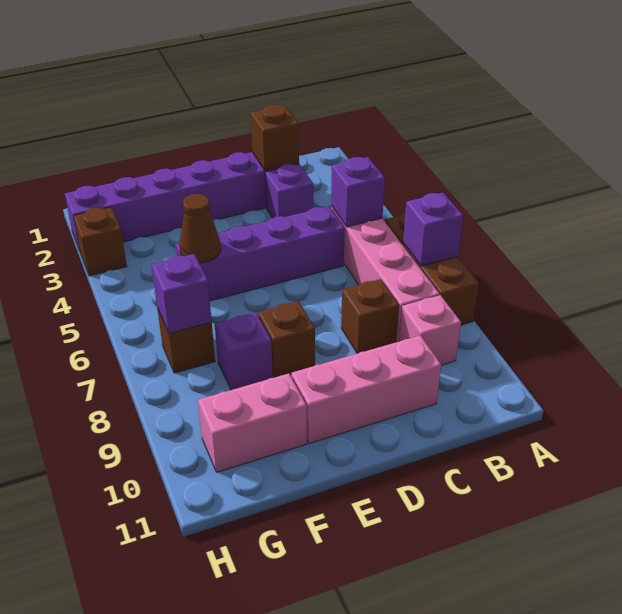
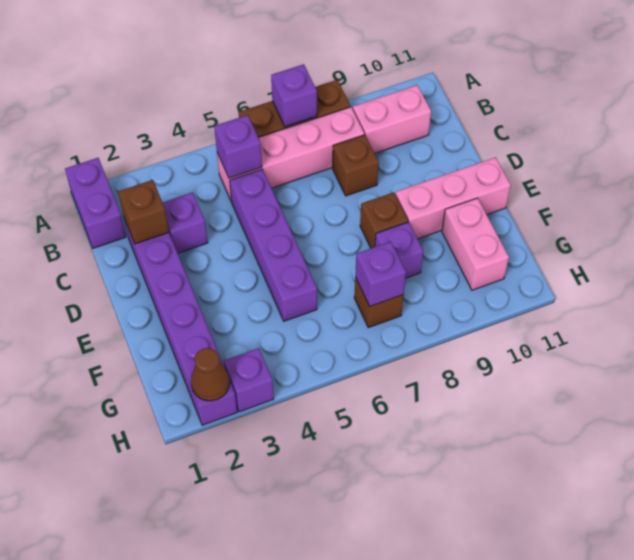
none -> purple 1x2 brick [65,158,126,248]
pink 1x1 brick [399,295,461,365] -> pink 1x2 brick [353,85,431,153]
pink 1x3 brick [291,335,441,444] -> pink 1x3 brick turned to [395,157,511,239]
brown 1x1 cone [179,194,221,263] -> brown 1x1 cone moved to [191,348,230,401]
brown 1x1 brick [73,207,127,276] -> purple 1x1 brick [224,348,274,412]

